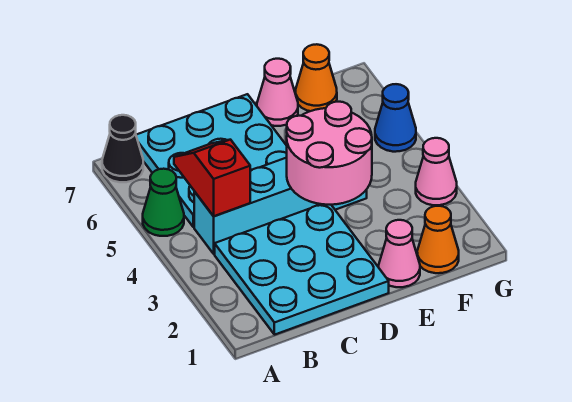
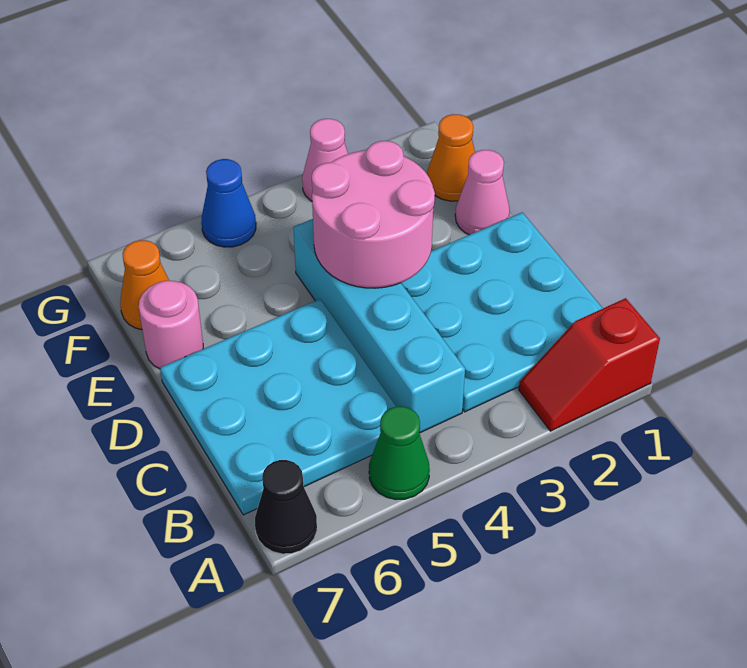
red 1x2 slope [174,140,250,216] -> red 1x2 slope moved to [519,298,660,431]
pink 1x1 cone [257,59,298,126] -> pink 1x1 round brick [139,281,203,369]

